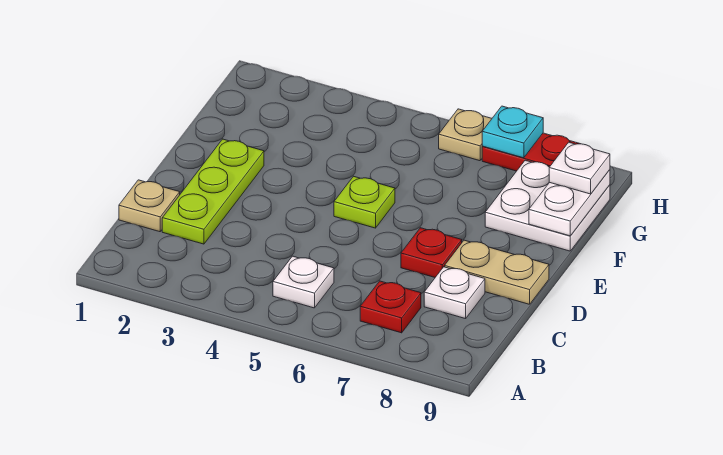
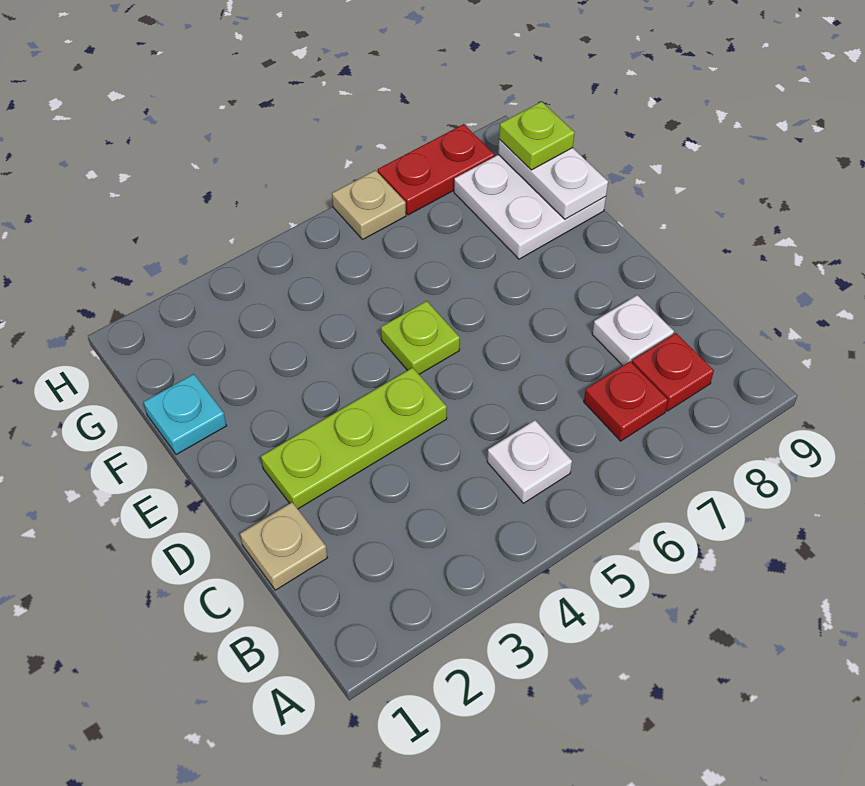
lime 1x3 plate [162,139,264,244] -> lime 1x3 plate turned to [261,368,447,509]
red 1x1 plate [401,228,462,277] -> red 1x1 plate moved to [632,333,714,411]
tan 1x2 plate [445,240,549,304] -> none
white 1x1 plate [549,142,610,194] -> lime 1x1 plate [499,102,575,170]
cyan 1x1 plate [482,106,543,158] -> cyan 1x1 plate moved to [144,374,227,455]

